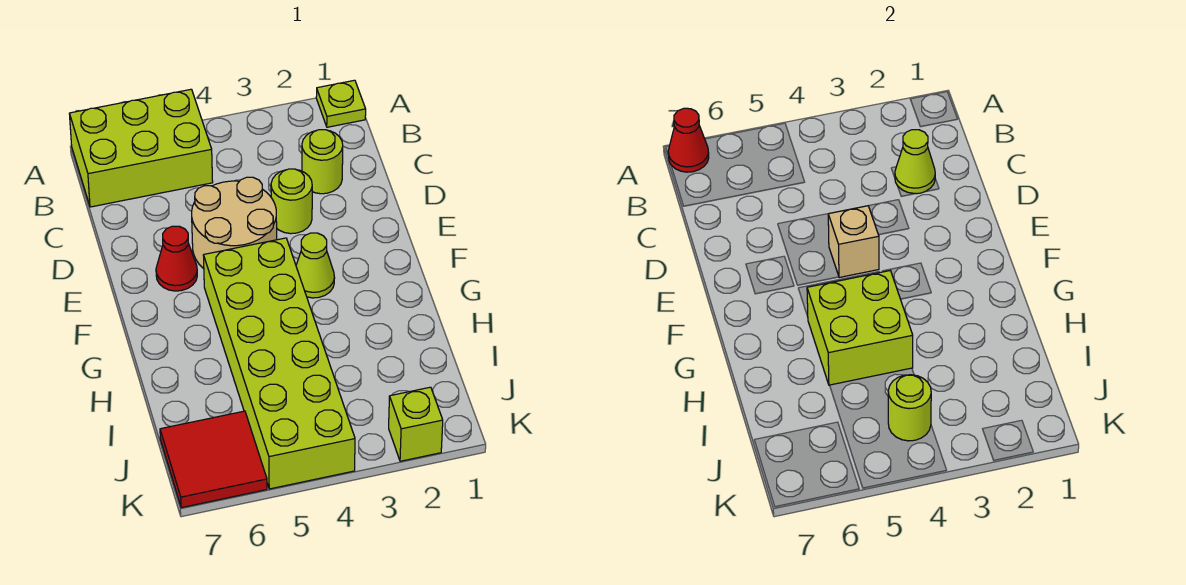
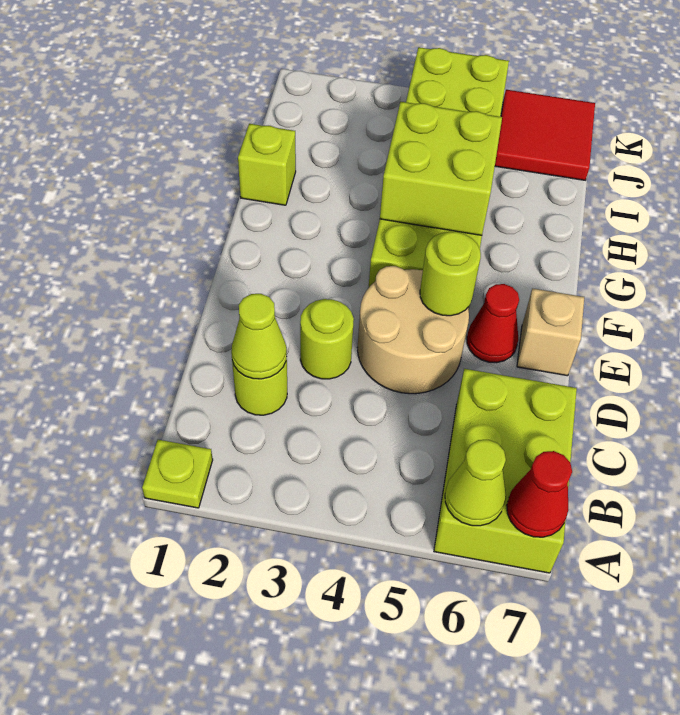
lime 2x3 brick [69,89,213,207] -> lime 2x3 brick turned to [434,369,577,573]
tan 1x1 brick [828,206,879,278] -> tan 1x1 brick moved to [517,288,584,376]
lime 1x1 cone [296,233,334,298] -> lime 1x1 cone moved to [445,440,506,526]
lime 1x1 round brick [888,375,931,441] -> lime 1x1 round brick moved to [420,232,481,316]
lime 1x1 brick [389,387,443,461] -> lime 1x1 brick moved to [238,124,296,205]

